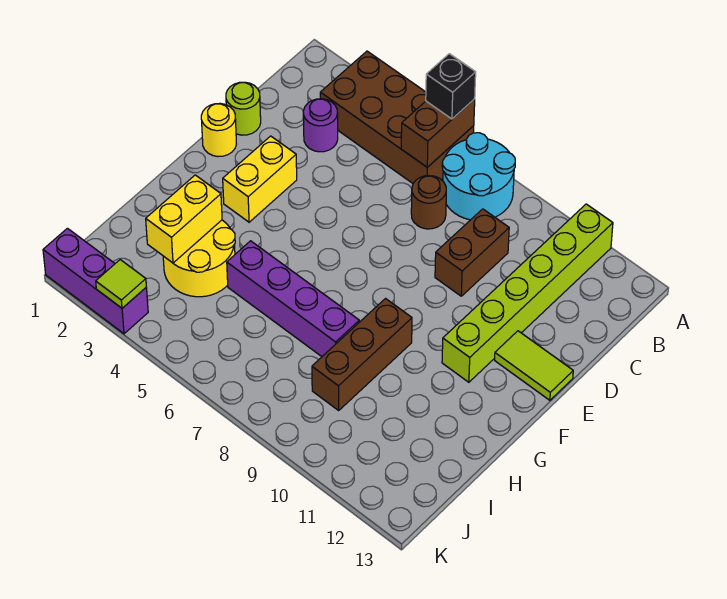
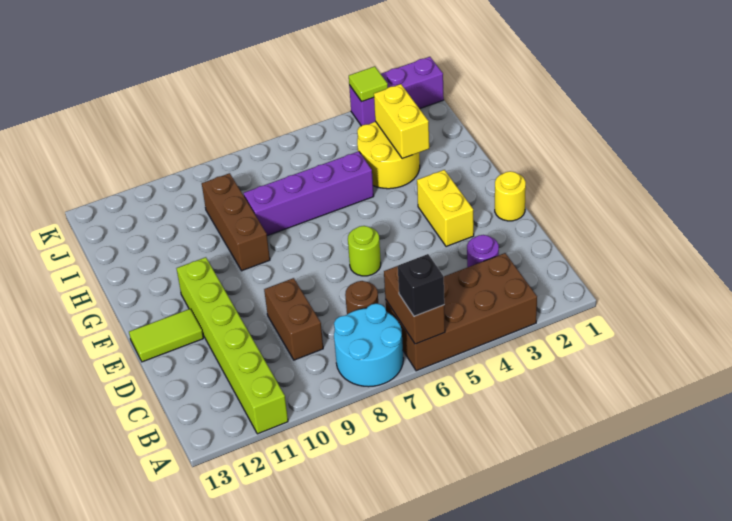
lime 1x1 round brick [226,82,261,135] -> lime 1x1 round brick moved to [348,226,381,276]

